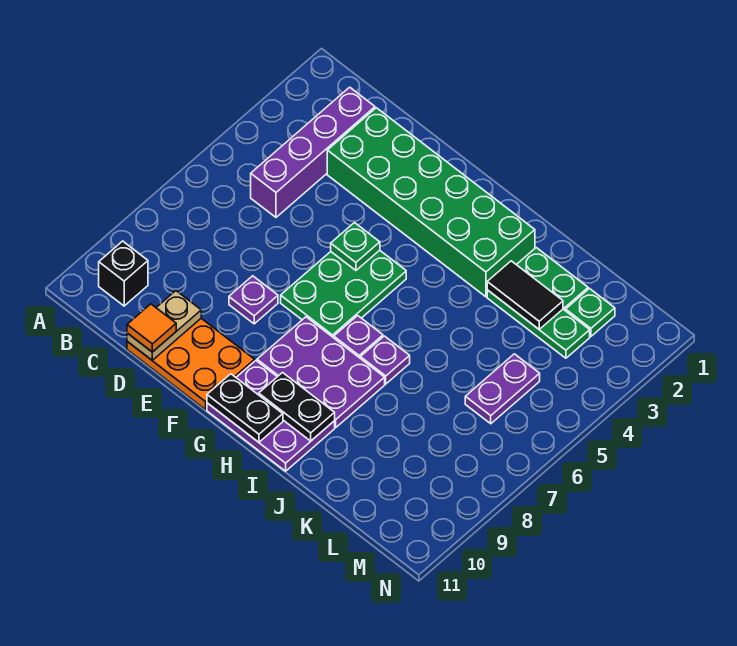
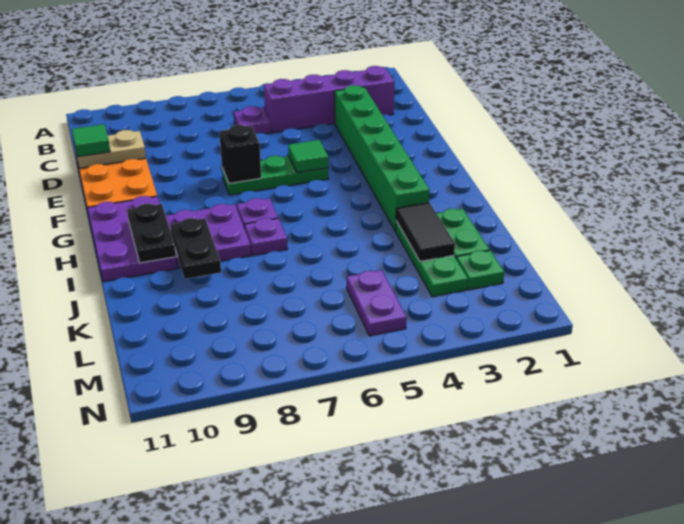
black 1x1 brick [99,241,148,306] -> black 1x1 brick moved to [219,125,261,183]
green 2x6 brick [327,108,535,297] -> green 1x6 brick [335,85,430,231]
orange 1x1 tile [127,304,176,352] -> green 1x1 tile [72,124,110,157]
purple 1x1 plate [229,276,278,324] -> purple 1x1 plate moved to [234,106,271,134]
green 2x3 plate [281,250,406,338] -> green 1x3 plate [222,156,328,195]
green 1x1 plate [331,223,380,270] -> green 1x1 tile [288,140,328,173]
purple 2x3 plate [257,317,385,427] -> purple 2x2 plate [166,204,251,268]
black 1x2 plate [207,374,283,442] -> black 1x2 plate moved to [170,218,221,279]
purple 1x2 plate [465,354,540,424] -> purple 1x2 plate turned to [347,270,407,336]

